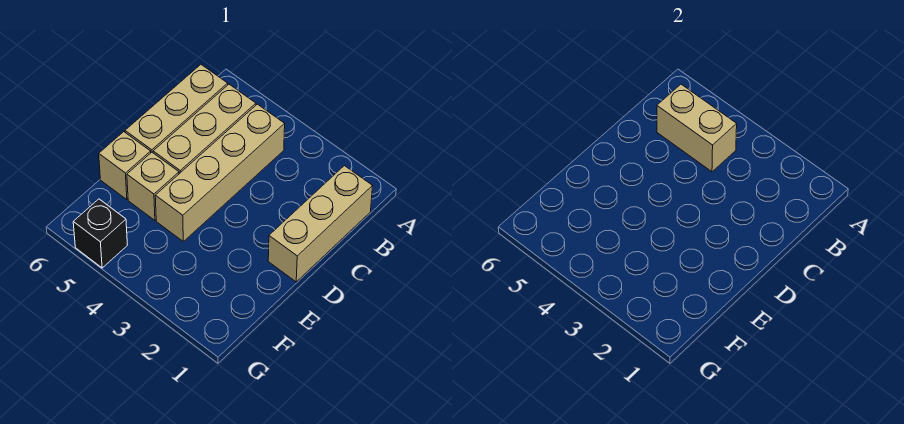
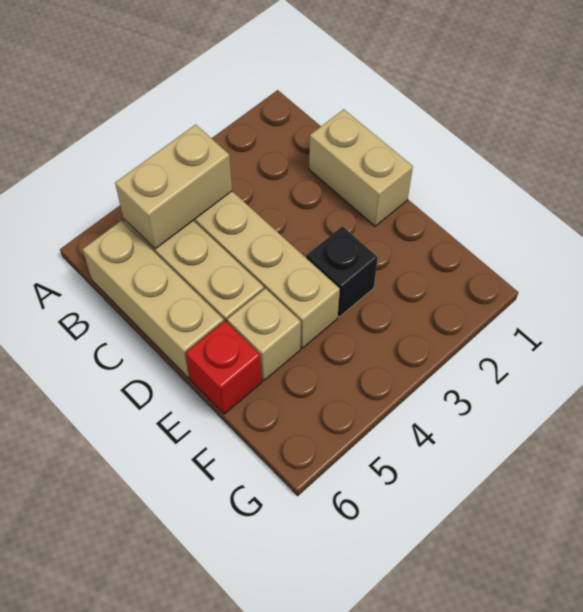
tan 1x3 brick [268,166,372,282] -> tan 1x2 brick [309,109,413,226]
tan 1x1 brick [99,132,151,200] -> red 1x1 brick [186,321,262,414]
black 1x1 brick [73,199,127,268] -> black 1x1 brick moved to [306,226,378,317]

